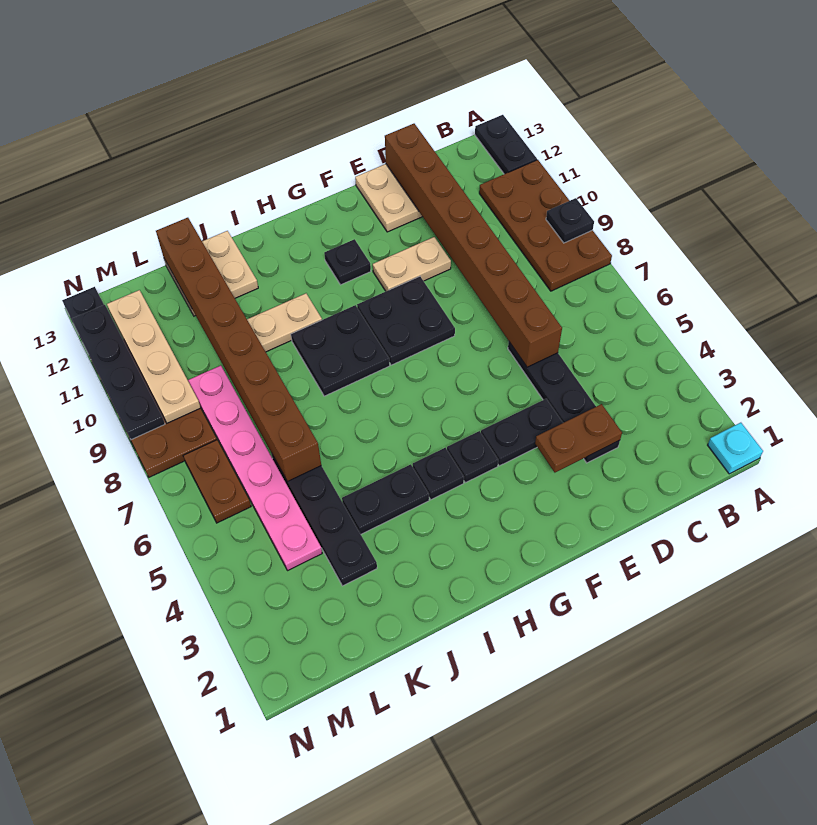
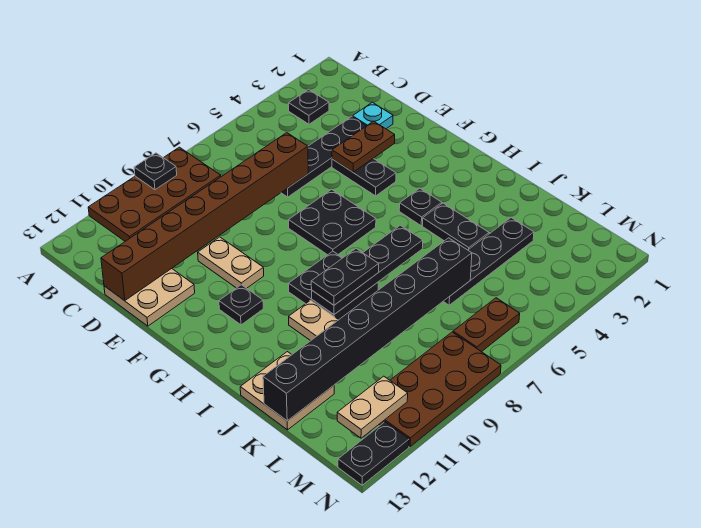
cyan 1x1 plate [708,423,763,474] -> cyan 1x1 plate moved to [353,102,393,129]
black 1x2 plate [475,115,537,174] -> black 1x2 plate moved to [311,249,379,305]
brown 1x2 plate [535,404,622,472] -> brown 1x2 plate turned to [332,121,395,172]
black 2x2 plate [357,276,455,365] -> black 2x2 plate moved to [289,189,376,255]
black 1x1 plate [447,431,498,483] -> black 1x1 plate moved to [289,89,329,124]
brown 1x8 brick [156,218,321,482] -> black 1x8 brick [263,238,472,421]
pink 1x6 plate [188,365,322,571] -> none
tan 1x4 plate [107,290,201,423] -> tan 1x2 plate [337,376,408,438]
black 1x4 plate [72,305,165,440] -> black 1x4 plate moved to [312,225,423,314]

